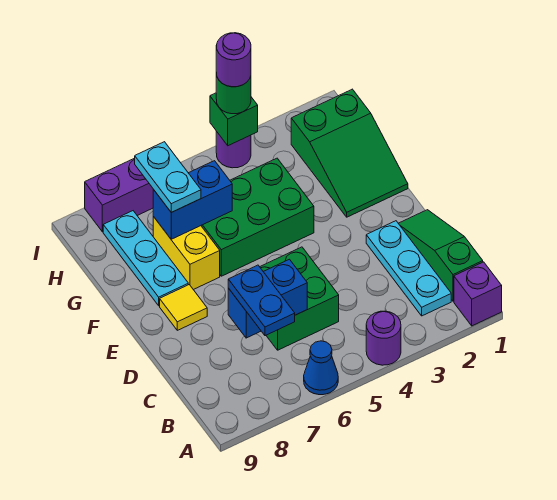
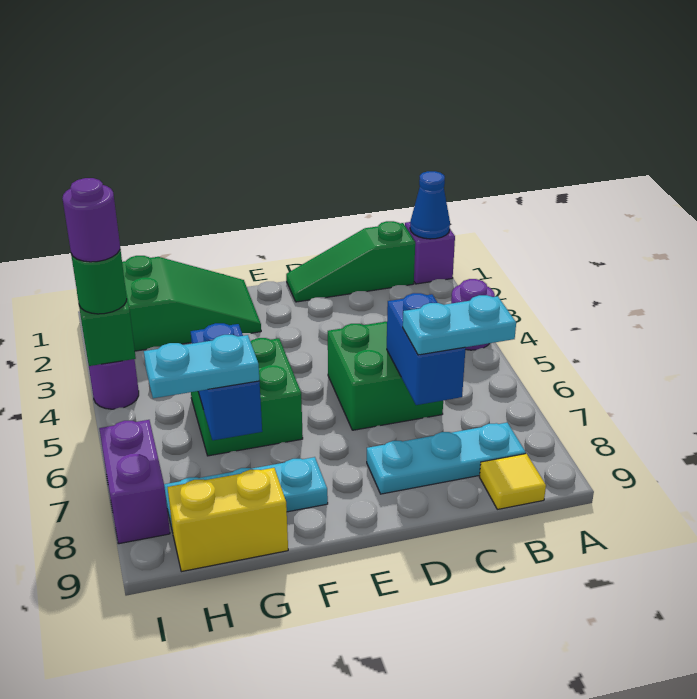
blue 1x1 cone [304,341,338,395] -> blue 1x1 cone moved to [410,171,450,239]
cyan 1x3 plate [366,221,451,316] -> cyan 1x3 plate moved to [367,423,526,494]
blue 1x2 plate [228,265,295,336] -> cyan 1x2 plate [403,295,516,355]
yellow 1x1 tile [160,285,207,330] -> yellow 1x1 tile moved to [479,454,546,509]
green 2x3 brick [201,158,314,276] -> green 2x2 brick [191,338,303,456]
yellow 1x2 brick [153,217,220,290] -> yellow 1x2 brick moved to [168,468,288,572]

